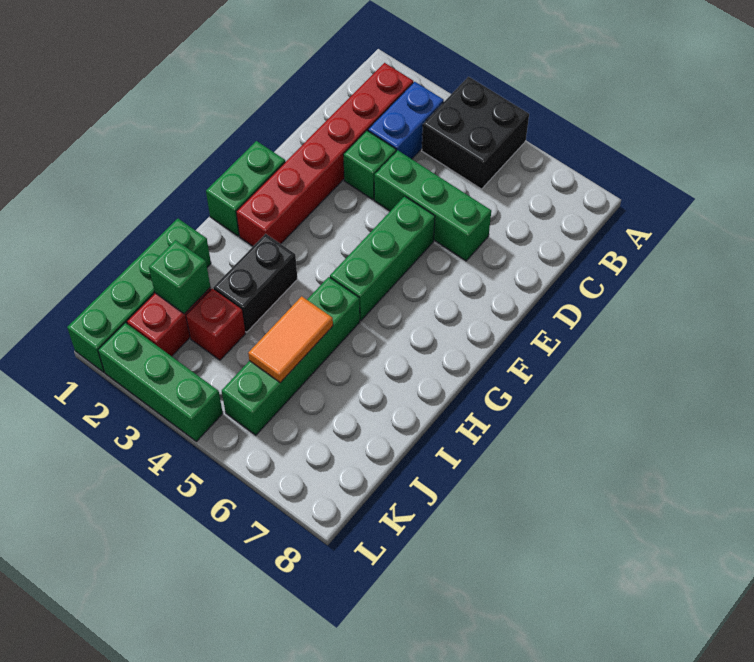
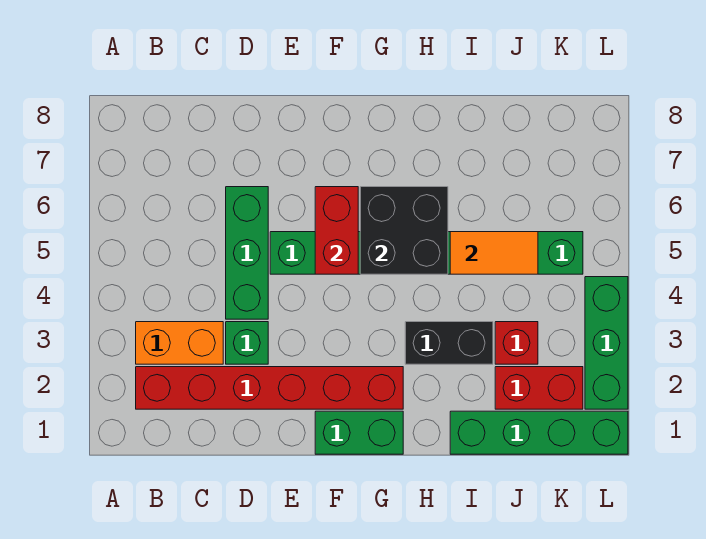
black 2x2 brick [422,77,529,189] -> black 2x2 brick moved to [360,187,448,274]
blue 1x2 brick [368,82,444,159] -> orange 1x2 brick [136,322,223,364]
none -> red 1x2 brick [315,187,358,274]
green 1x1 brick [149,240,210,314] -> none

